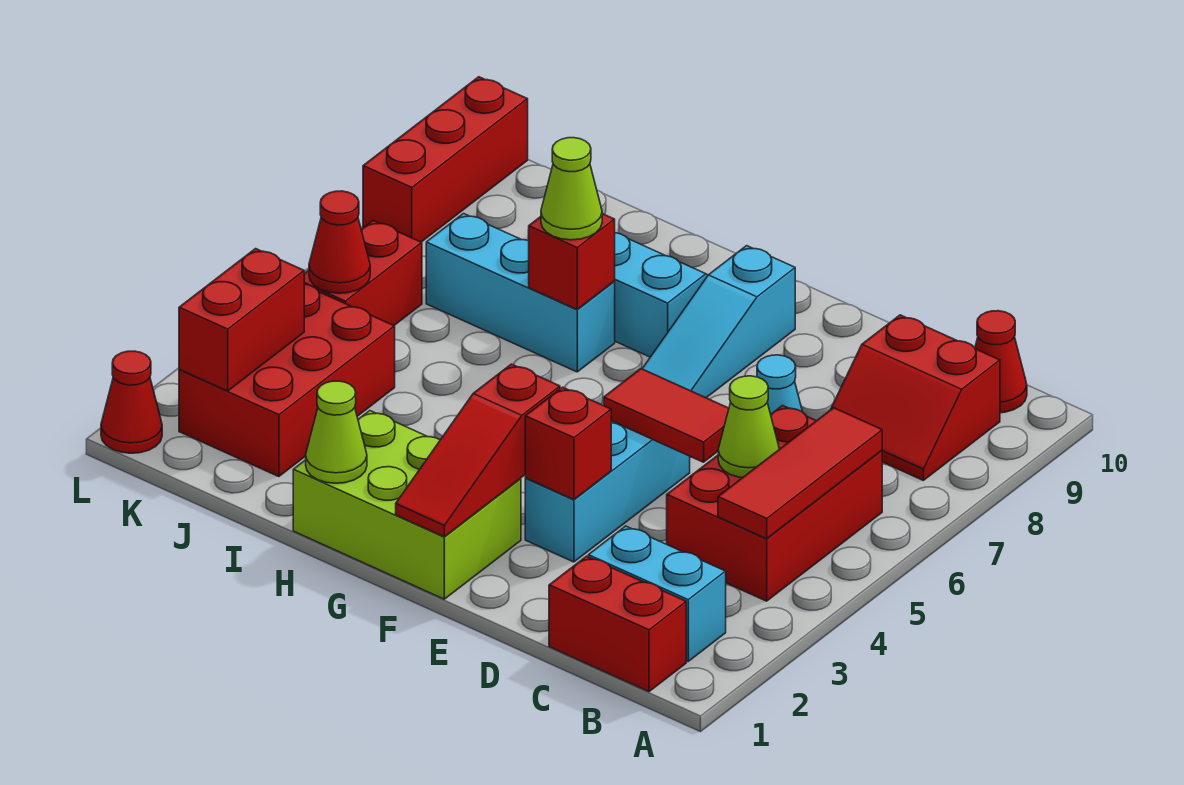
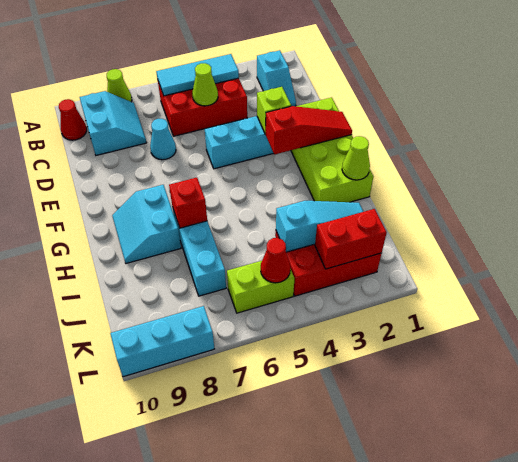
red 1x2 brick [549,556,686,692] -> none
cyan 1x2 brick [588,526,726,661] -> cyan 1x2 slope [257,50,296,106]
red 1x3 tile [718,408,882,539] -> cyan 1x3 tile [156,54,239,96]
red 2x2 slope [831,315,1000,480] -> cyan 2x2 slope [80,91,146,155]
red 1x2 tile [604,369,729,462] -> none
red 1x1 brick [525,387,611,500] -> lime 1x1 brick [257,87,291,134]
lime 2x3 brick [293,411,521,599] -> lime 2x4 brick [291,97,373,202]
cyan 1x3 slope [642,246,795,398] -> cyan 1x3 slope moved to [276,201,364,252]
lime 1x1 cone [541,138,602,240] -> lime 1x1 cone moved to [107,69,132,102]
red 1x2 brick [304,221,422,325] -> lime 1x2 brick [227,261,294,313]
red 1x1 cone [101,351,162,453] -> none
red 1x3 brick [363,77,528,242] -> cyan 1x3 brick [110,306,214,377]

